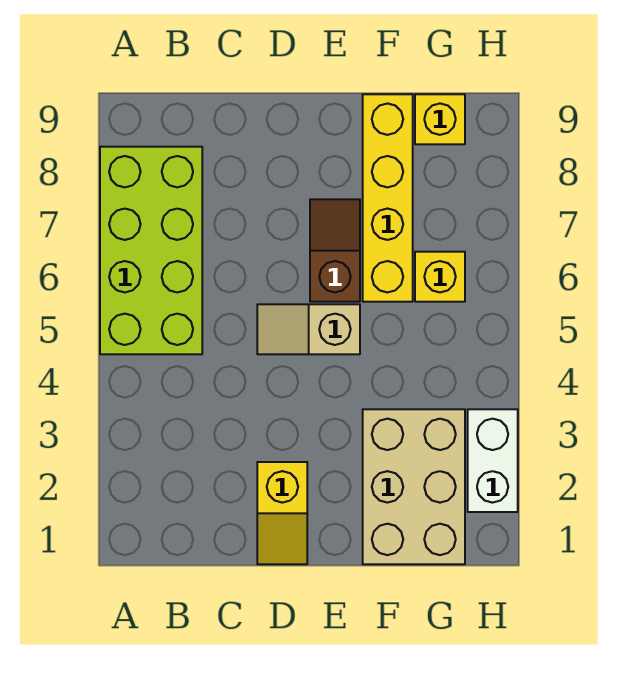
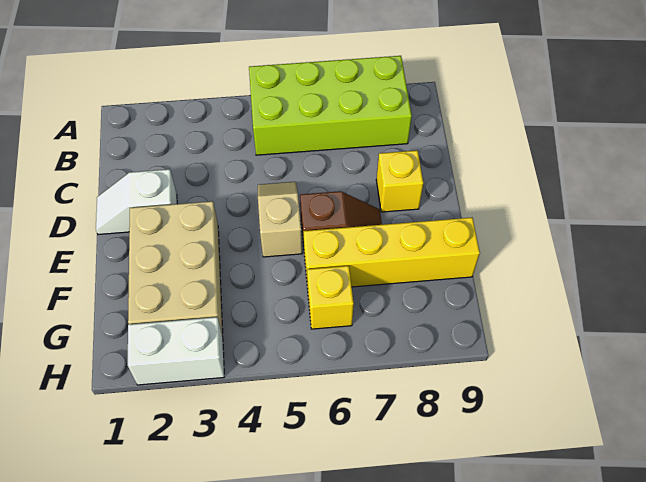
yellow 1x2 slope [257,462,307,564] -> white 1x2 slope [96,169,177,235]
tan 2x3 brick [363,409,465,564] -> tan 2x3 brick turned to [128,201,223,336]
yellow 1x1 brick [415,94,465,144] -> yellow 1x1 brick moved to [376,150,423,212]

